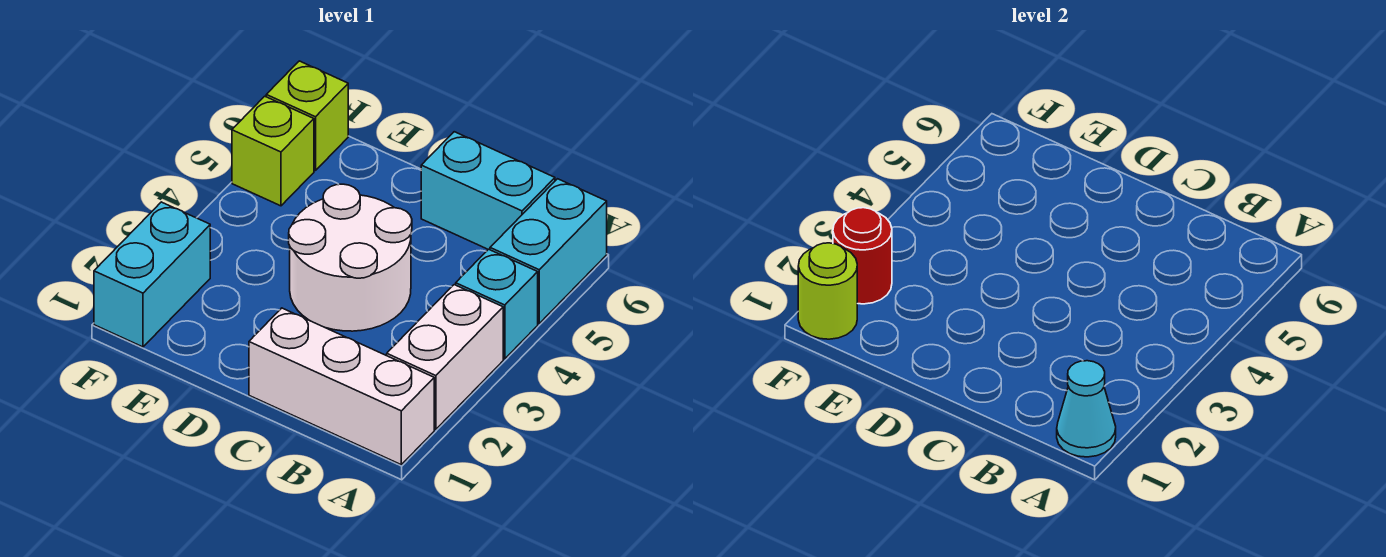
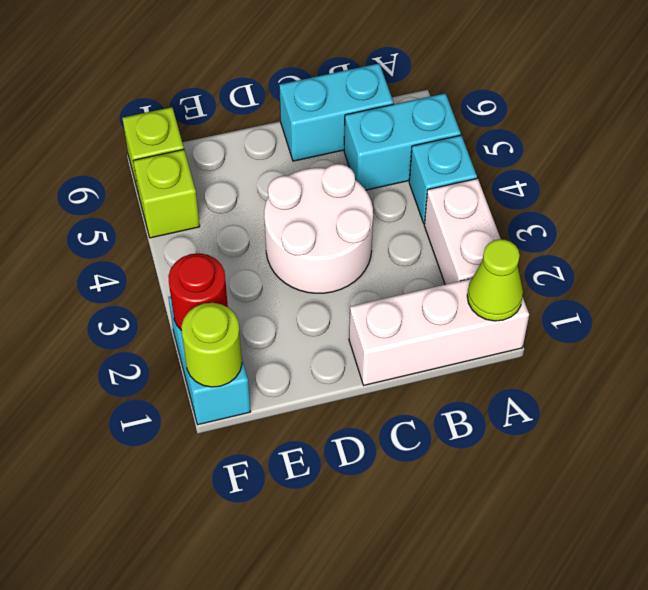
cyan 1x1 cone [1057,361,1116,457] -> lime 1x1 cone [467,239,523,321]
cyan 1x2 brick [490,179,607,323] -> cyan 1x2 brick turned to [344,93,461,190]

